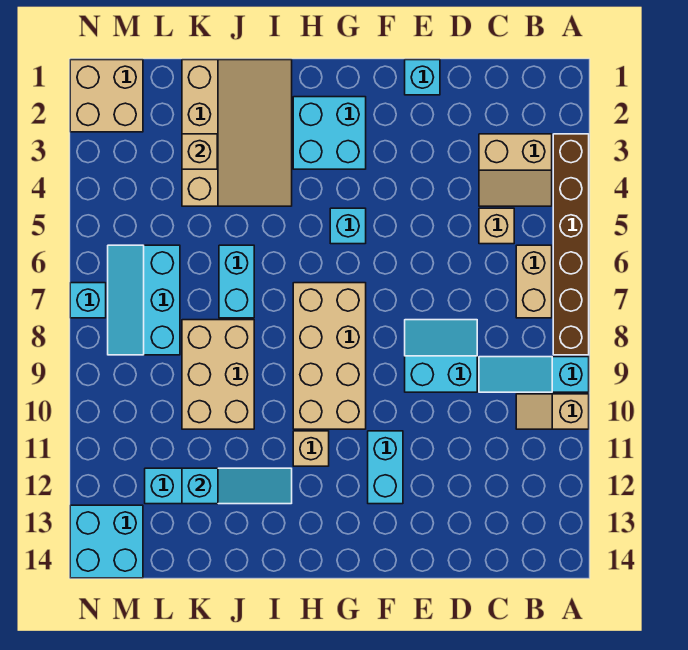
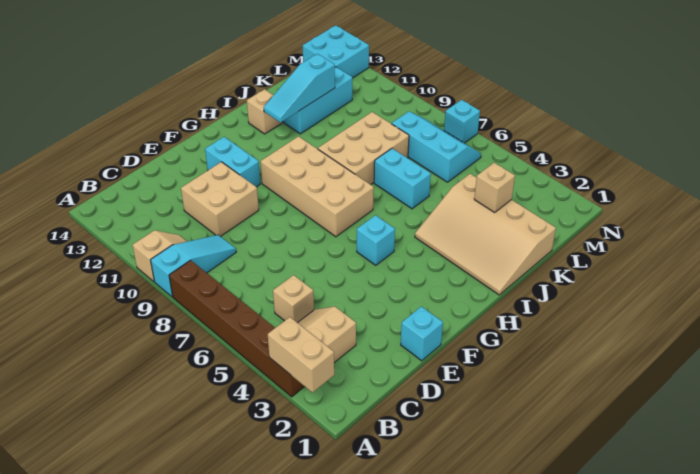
tan 1x2 brick [516,245,552,318] -> tan 1x2 brick moved to [268,317,334,392]
cyan 2x2 slope [405,320,477,392] -> none
cyan 2x2 brick [293,97,366,169] -> none
tan 1x1 brick [293,431,329,466] -> tan 1x1 brick moved to [247,89,282,134]
tan 2x3 brick [182,320,254,429] -> tan 2x3 brick turned to [318,112,409,185]
tan 2x2 brick [70,60,143,132] -> tan 2x2 brick moved to [181,162,259,237]

